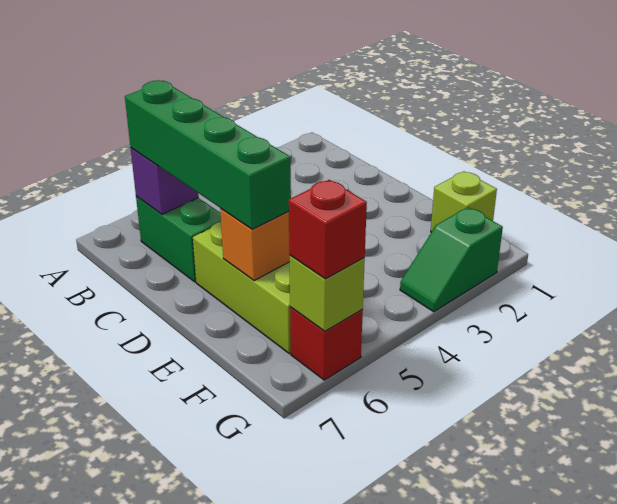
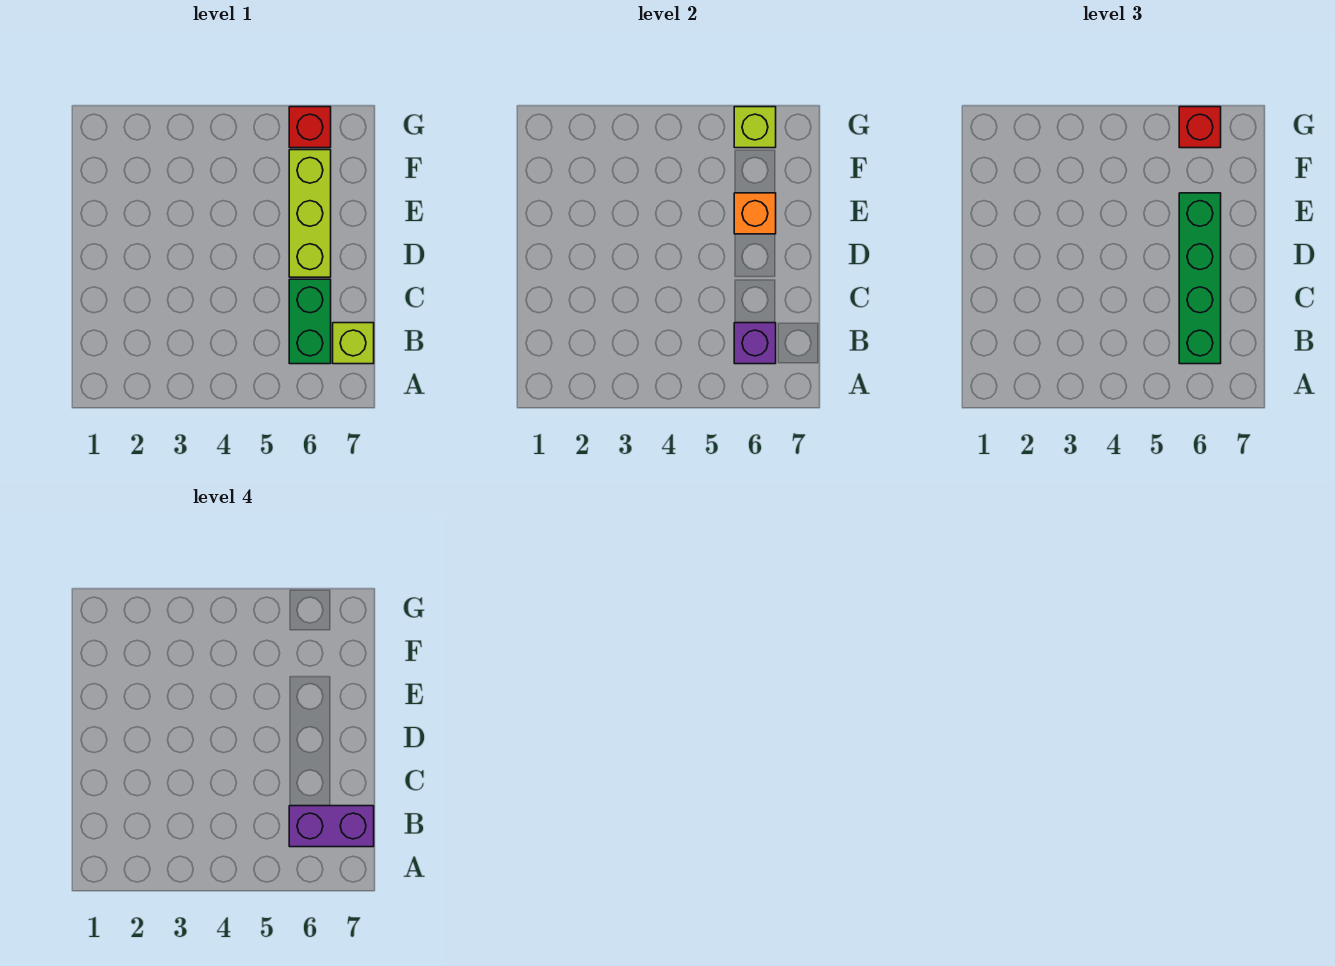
none -> purple 1x2 brick [289,806,374,847]
lime 1x1 brick [431,171,497,232] -> lime 1x1 brick moved to [333,323,374,364]
green 1x2 slope [400,207,503,312] -> none

